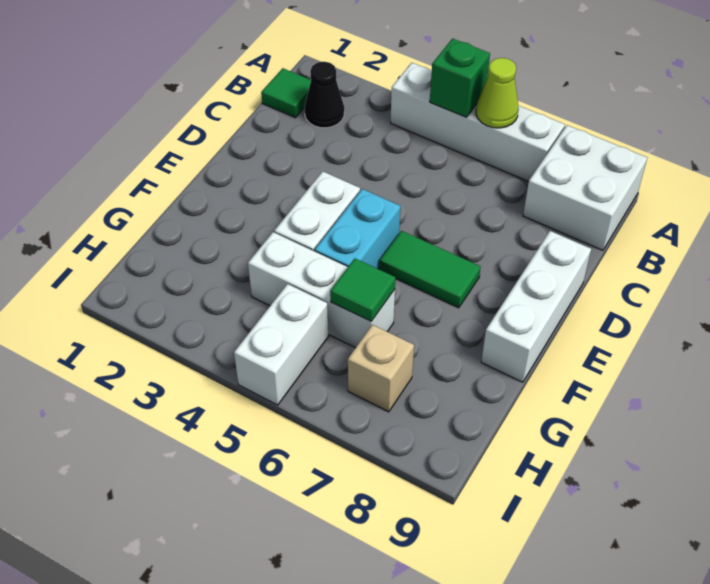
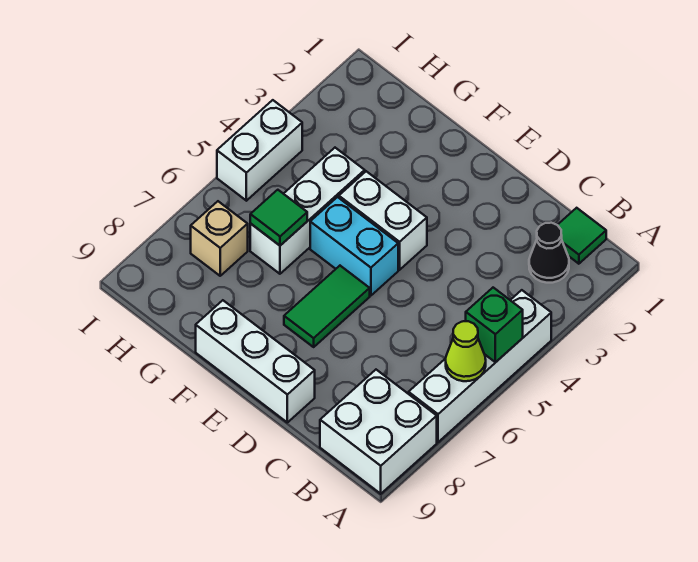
white 1x2 brick [234,284,328,405] -> white 1x2 brick turned to [217,100,302,201]

